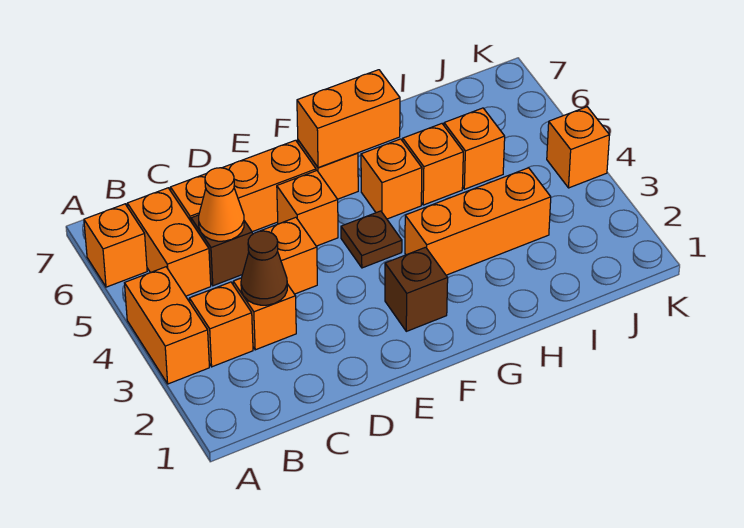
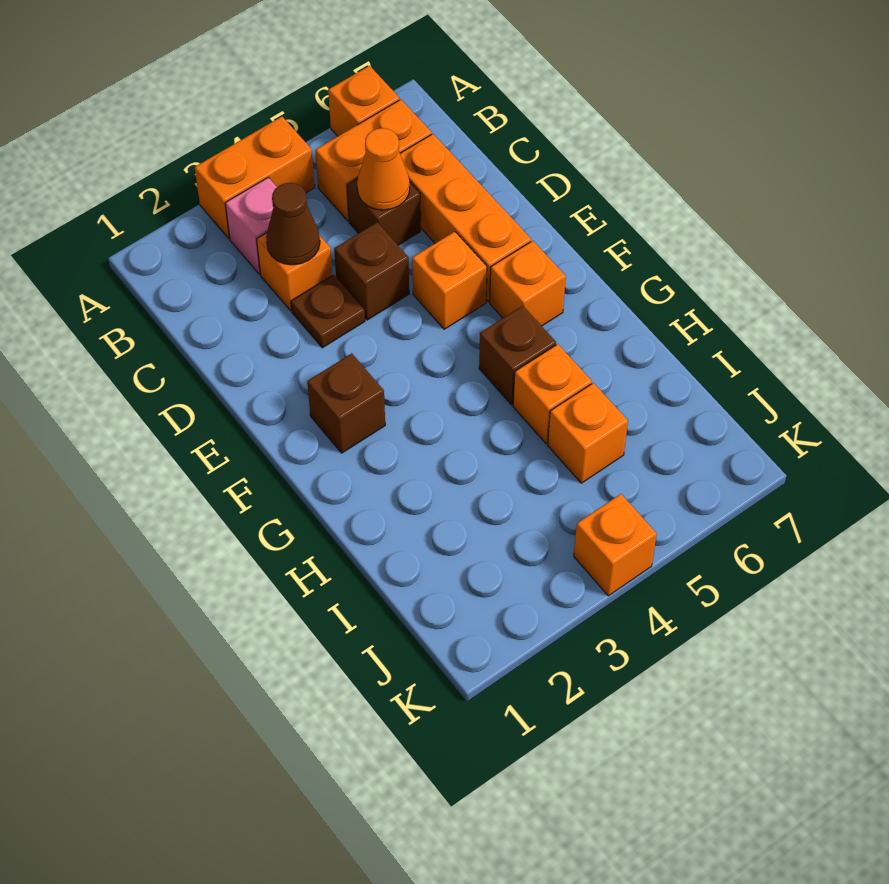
orange 1x1 brick [189,282,253,367] -> pink 1x1 brick [225,177,277,274]
orange 1x1 brick [261,217,317,294] -> brown 1x1 brick [334,222,409,320]
brown 1x1 plate [341,211,402,268] -> brown 1x1 plate moved to [291,275,365,348]
orange 1x2 brick [297,70,400,168] -> none
orange 1x3 brick [405,168,551,275] -> none
orange 1x1 brick [361,139,422,219] -> brown 1x1 brick [479,306,556,405]

